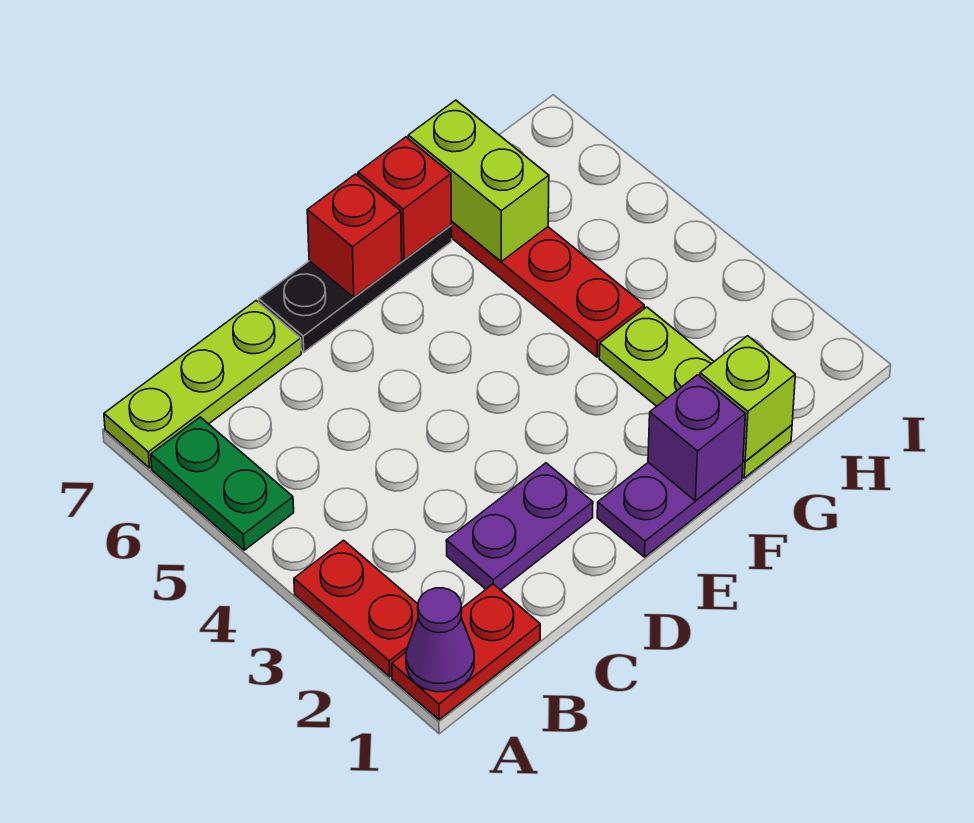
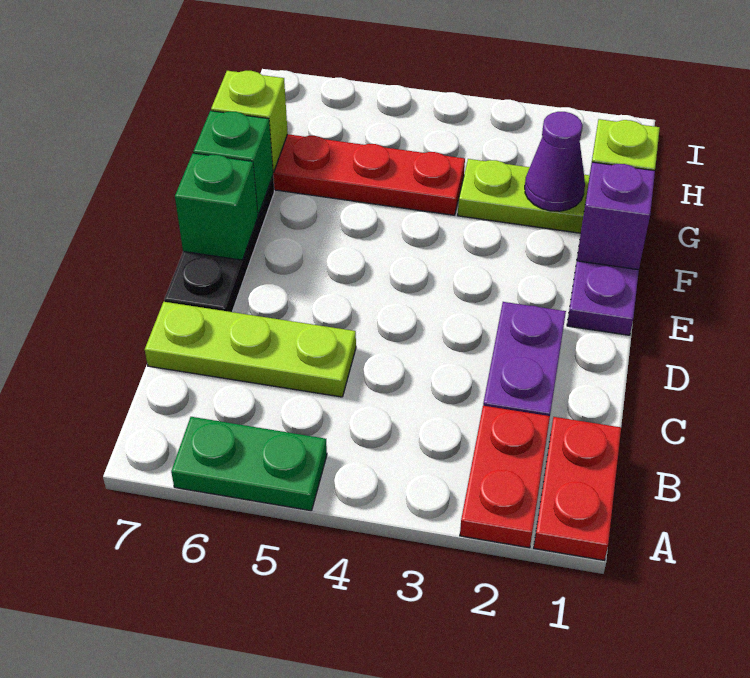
purple 1x1 cone [406,588,474,692] -> purple 1x1 cone moved to [525,112,585,211]
red 1x2 plate [294,540,418,677] -> red 1x2 plate turned to [460,406,550,548]
lime 1x3 plate [104,301,301,468] -> lime 1x3 plate turned to [145,302,356,397]
red 1x1 brick [307,174,402,297] -> green 1x1 brick [175,153,258,260]
red 1x1 brick [358,137,451,260] -> green 1x1 brick [193,111,273,215]
lime 1x2 brick [408,100,549,261] -> lime 1x1 brick [211,71,288,172]

